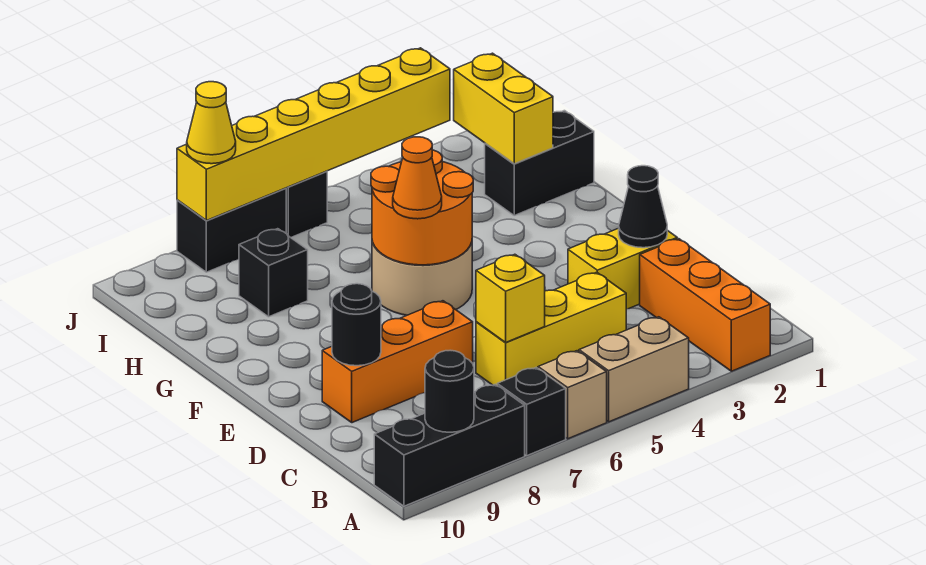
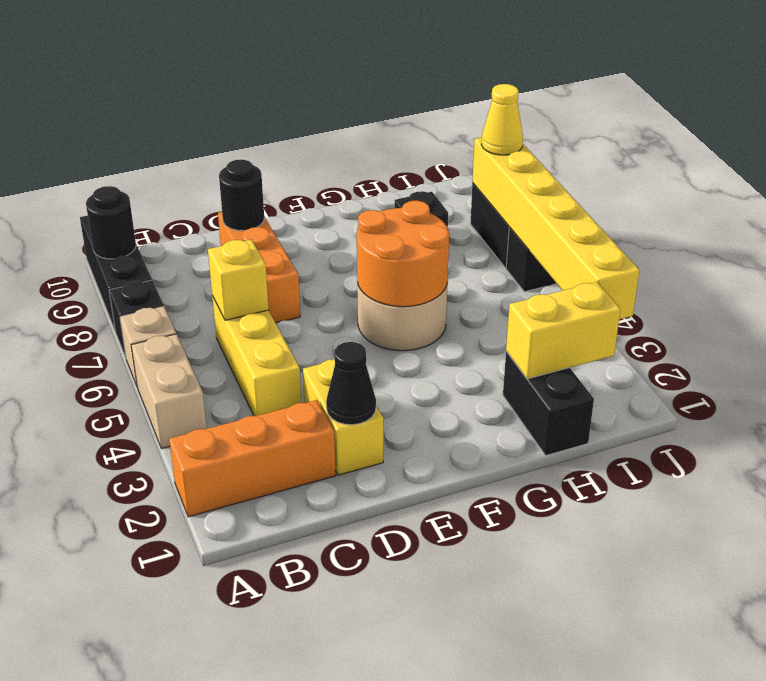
orange 1x1 cone [393,137,442,219] -> none

